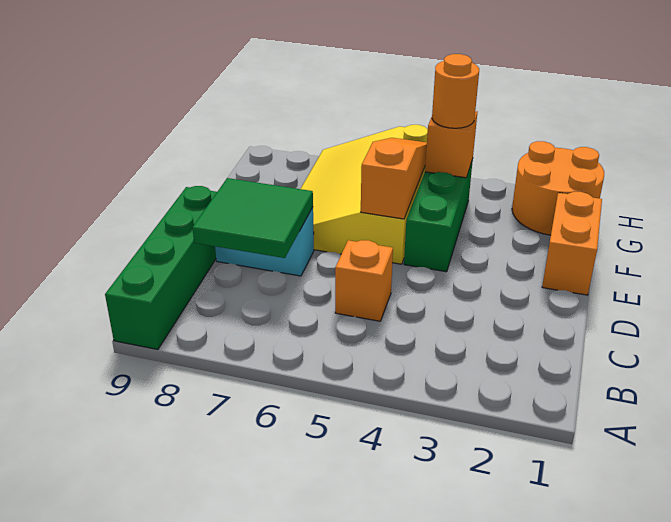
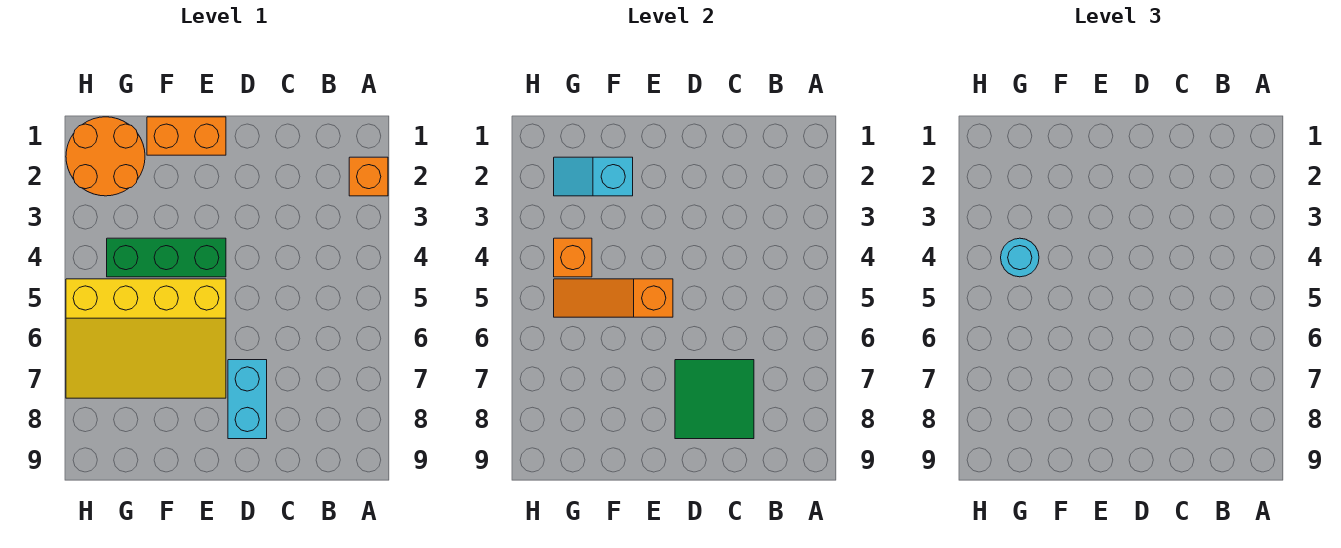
green 1x4 brick [105,186,217,349] -> none
orange 1x1 brick [335,240,393,321] -> orange 1x1 brick moved to [349,157,388,196]
none -> cyan 1x2 slope [554,157,633,196]
orange 1x1 round brick [432,54,479,128] -> cyan 1x1 round brick [1001,238,1039,277]

